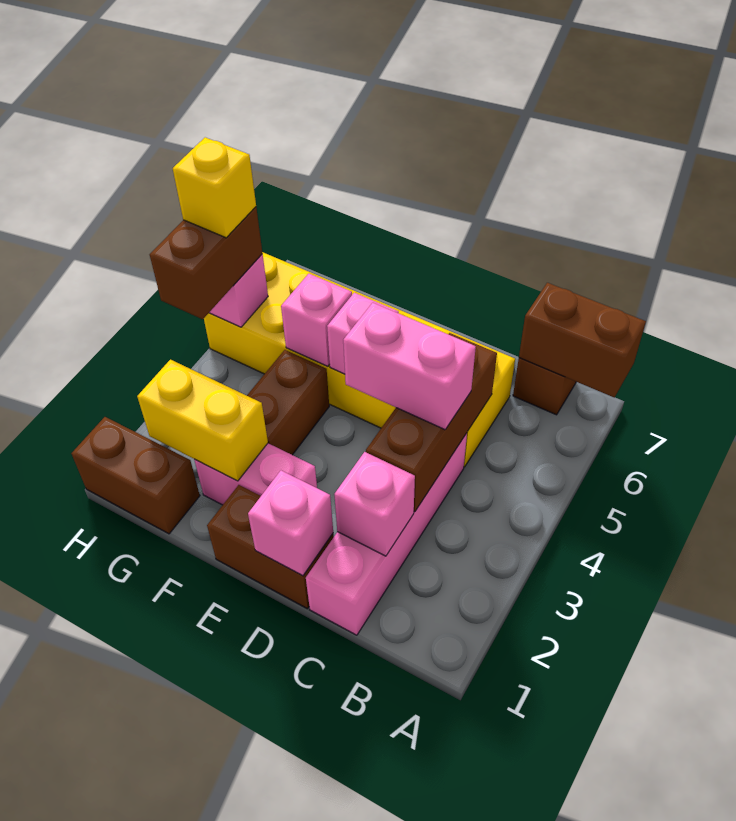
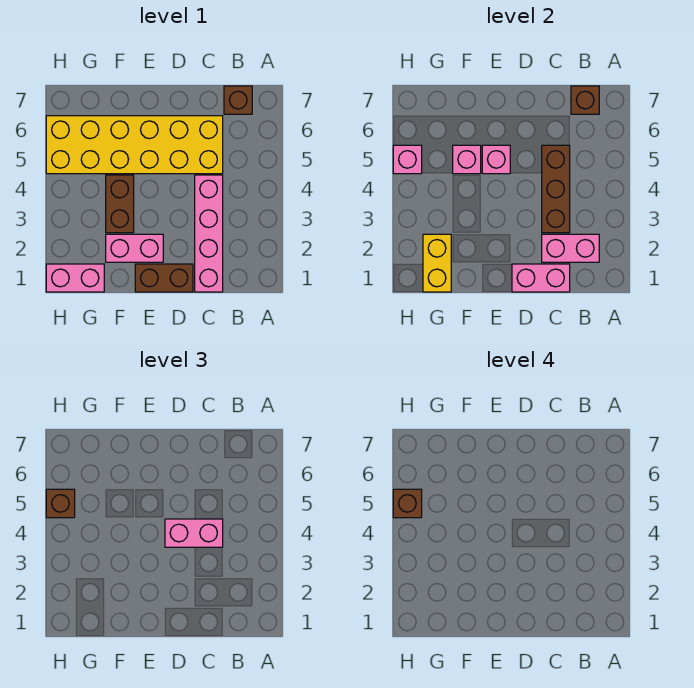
brown 1x2 brick [519,283,646,397] -> brown 1x1 brick [571,86,599,114]
pink 1x1 brick [334,452,415,556] -> pink 1x2 brick [542,234,599,262]
pink 1x1 brick [248,471,333,576] -> pink 1x2 brick [512,264,570,292]
yellow 1x2 brick [137,360,268,481] -> yellow 1x2 brick turned to [423,234,451,292]
brown 1x2 brick [71,417,200,534] -> pink 1x2 brick [46,264,104,292]
brown 1x2 brick [150,207,262,319] -> brown 1x1 brick [46,489,75,518]
yellow 1x1 brick [173,137,256,238] -> brown 1x1 brick [393,489,422,518]

